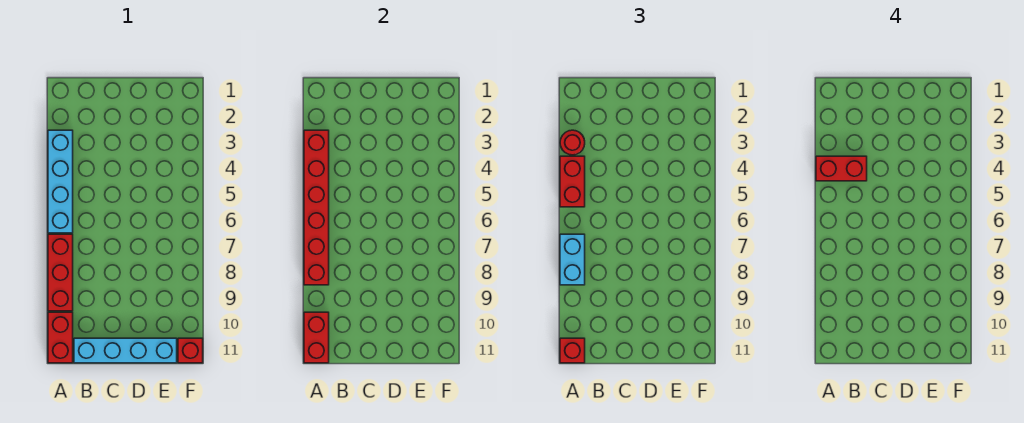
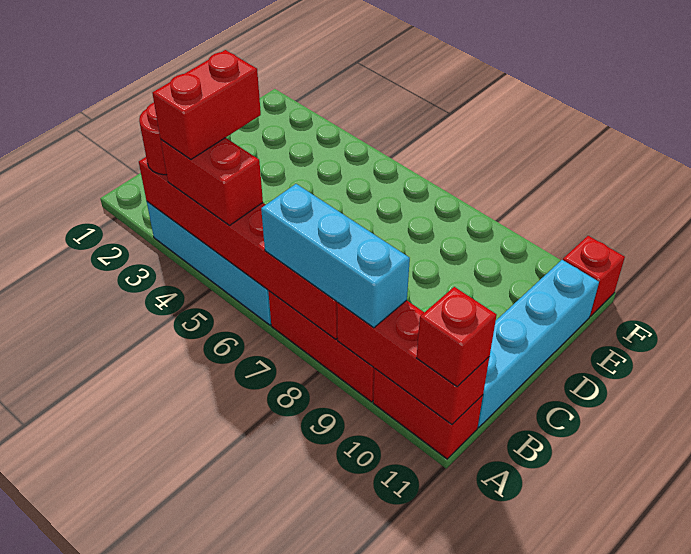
cyan 1x2 brick [560,234,585,285] -> cyan 1x3 brick [261,184,410,328]
red 1x2 brick [304,312,329,363] -> red 1x3 brick [337,300,489,424]

